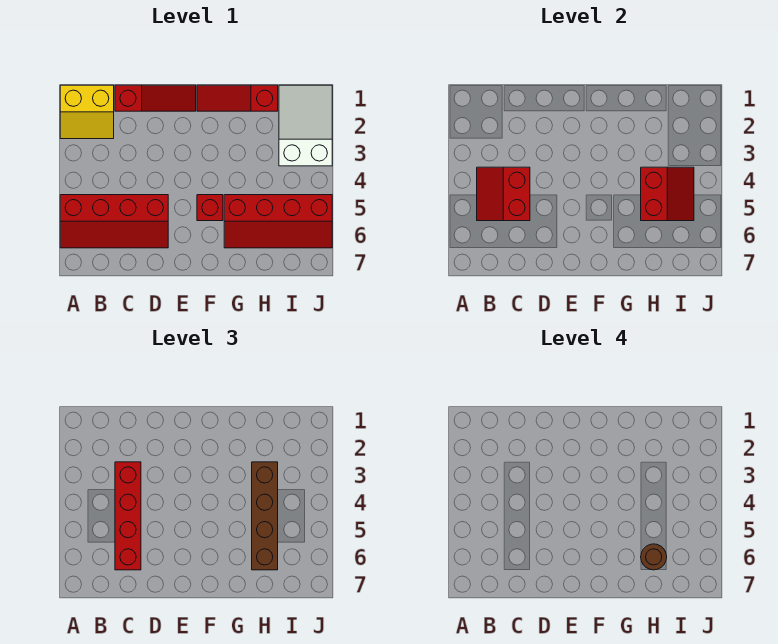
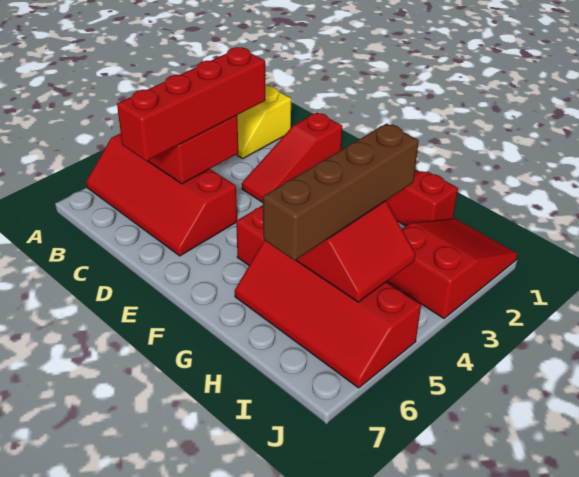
red 1x3 slope [115,85,196,111] -> red 1x3 slope turned to [242,112,342,203]
brown 1x1 round brick [641,544,667,570] -> none
white 2x3 slope [279,85,332,166] -> red 2x3 slope [387,218,517,318]

